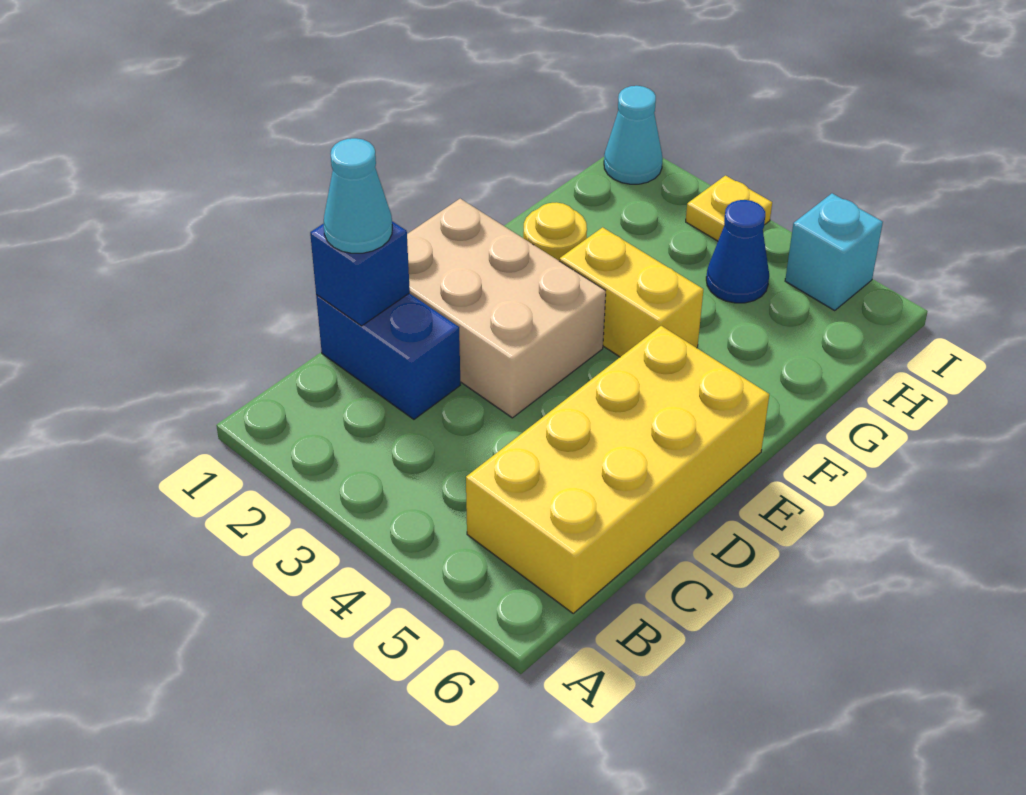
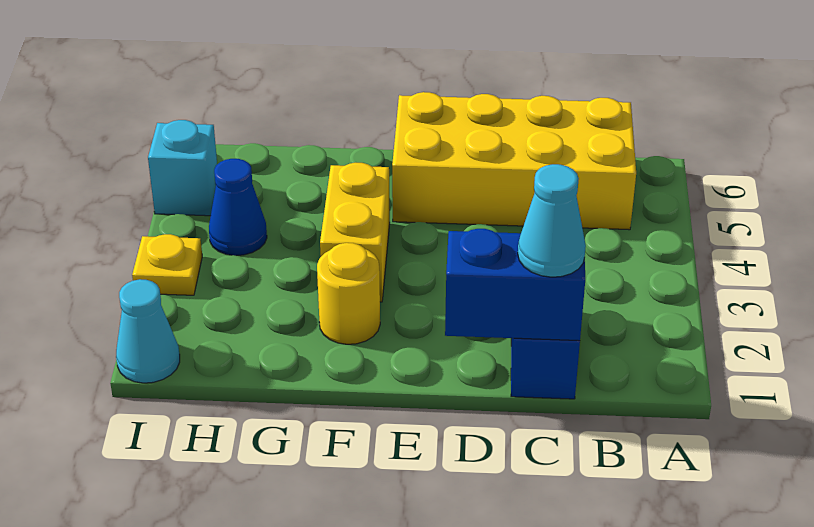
blue 1x1 brick [310,221,410,326] -> blue 1x2 brick [445,229,585,341]
tan 2x3 brick [407,199,606,418] -> none

